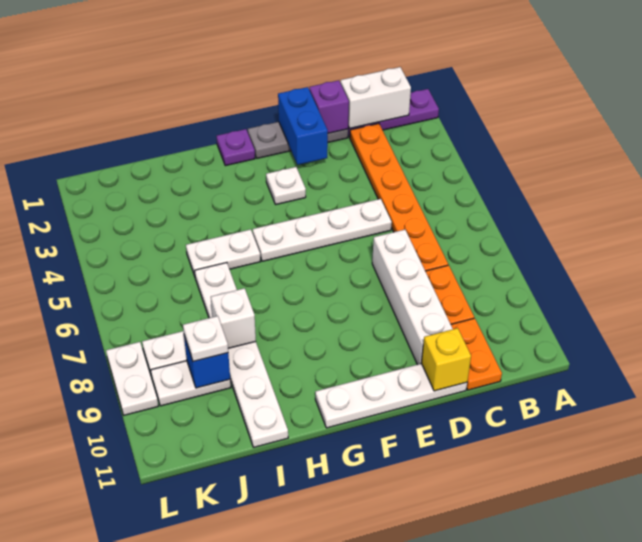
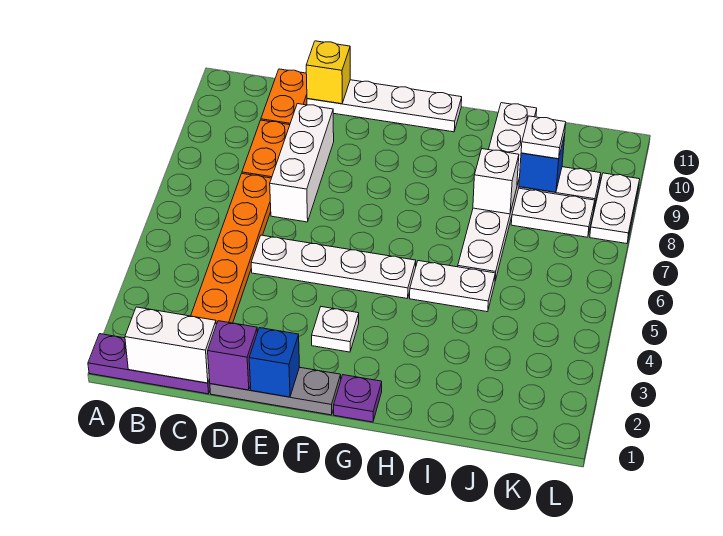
white 1x4 brick [372,230,453,365] -> white 1x3 brick [270,104,334,222]
blue 1x2 brick [278,87,328,165] -> blue 1x1 brick [249,328,300,397]

